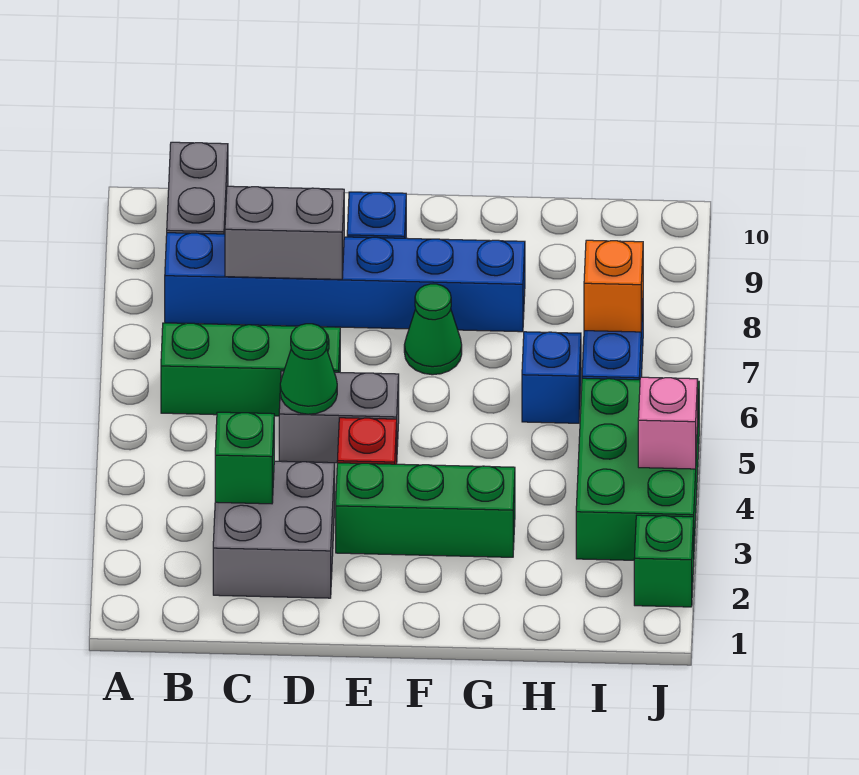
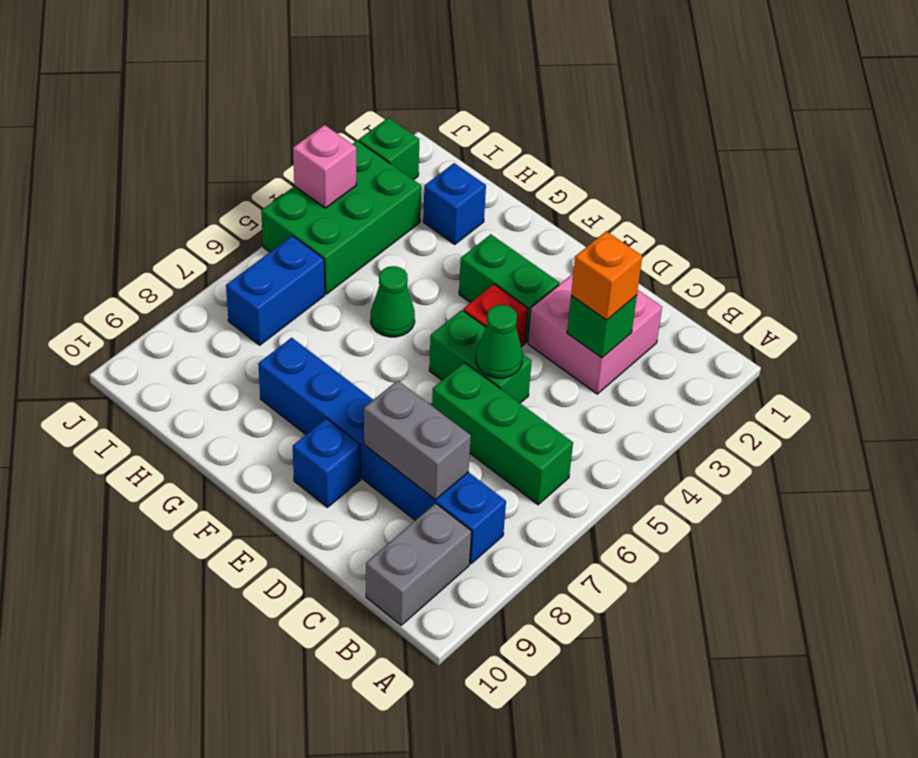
grey 2x2 brick [213,461,335,598] -> pink 2x2 brick [528,274,662,394]
grey 1x2 brick [279,371,399,463] -> green 1x2 brick [429,310,532,403]
green 1x3 brick [336,463,515,557] -> green 1x2 brick [459,234,559,343]
green 1x1 cone [404,284,462,375] -> green 1x1 cone moved to [371,266,415,337]
blue 1x1 brick [522,332,581,423] -> blue 1x1 brick moved to [423,163,486,244]
orange 1x1 brick [584,240,643,332] -> orange 1x1 brick moved to [571,231,642,320]

